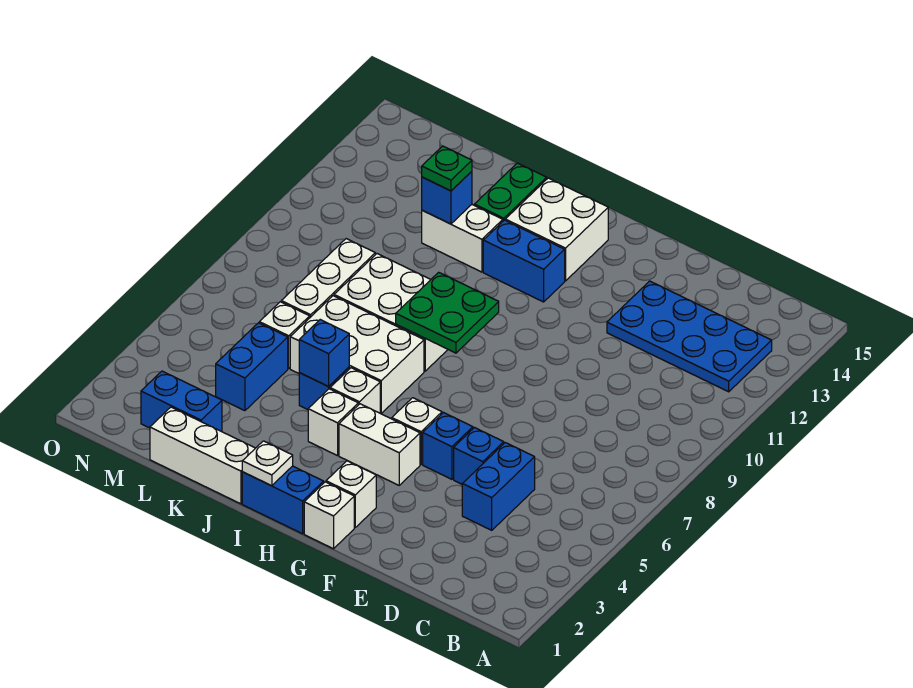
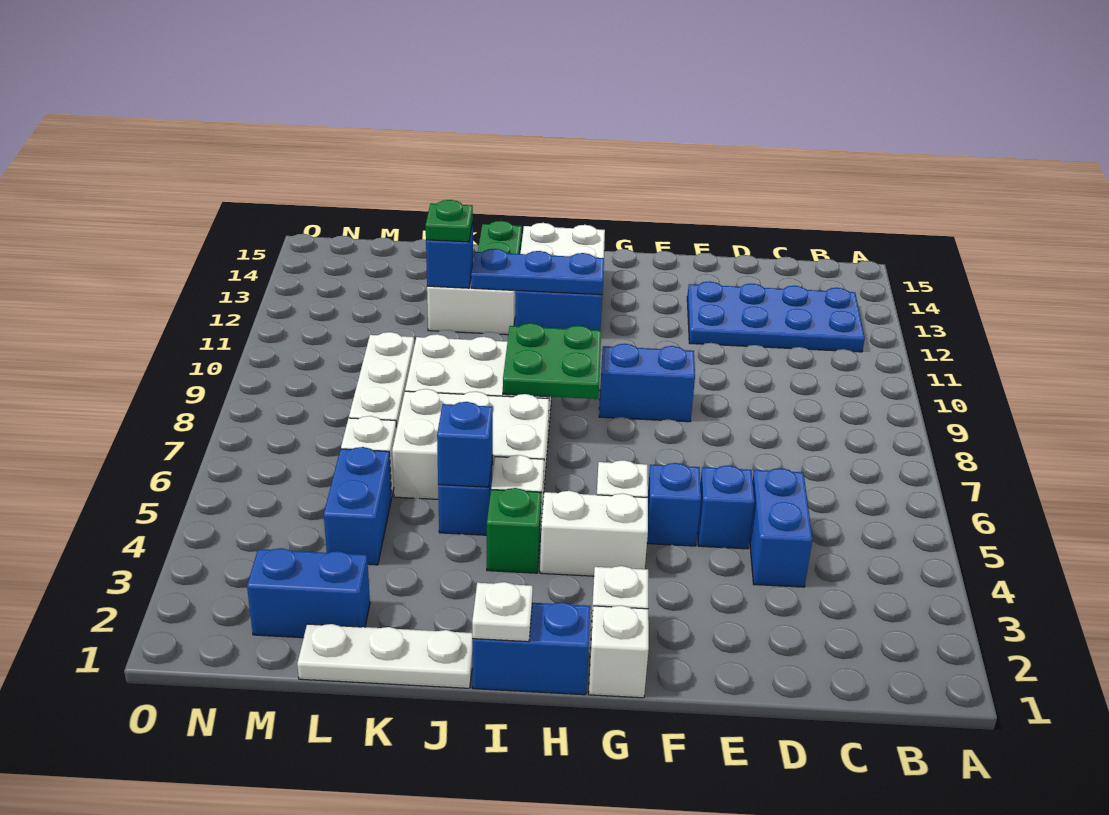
none -> blue 1x2 brick [599,344,695,422]
none -> blue 1x3 plate [471,249,604,295]
white 1x1 brick [308,389,358,456] -> green 1x1 brick [487,488,541,573]
white 1x3 brick [150,407,255,504] -> white 1x3 plate [297,624,472,688]

